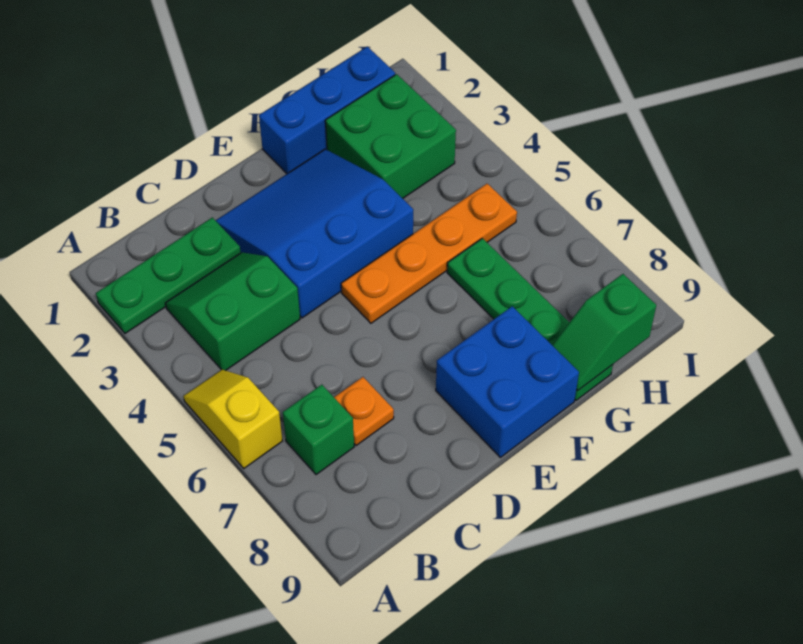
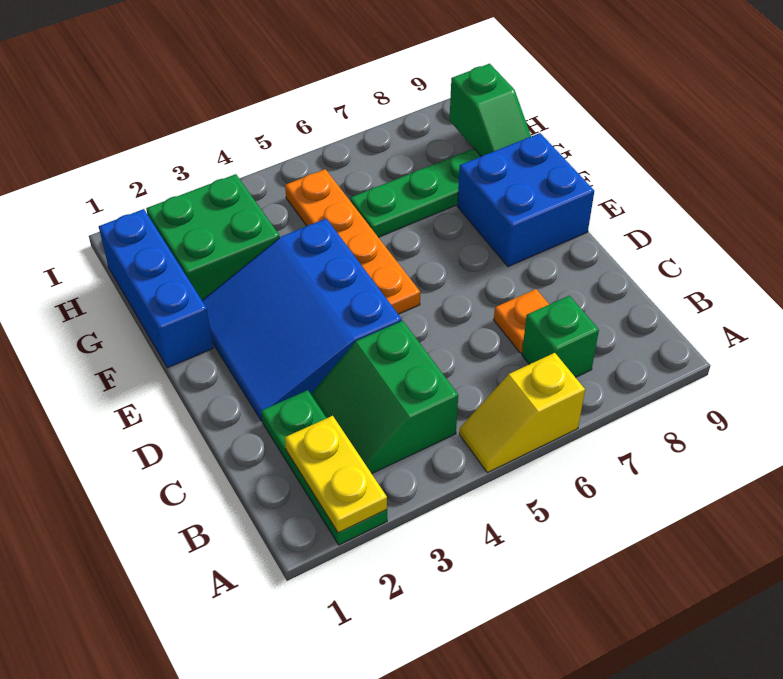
none -> yellow 1x2 plate [285,416,387,533]

